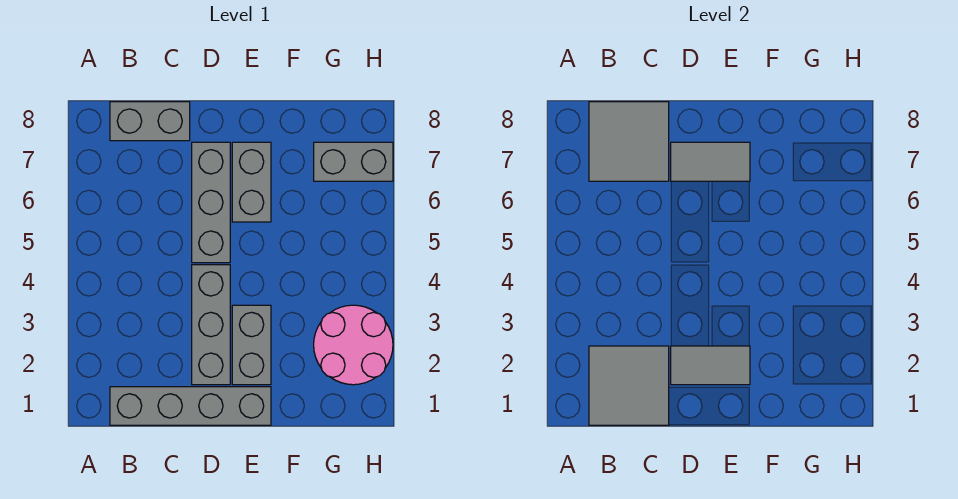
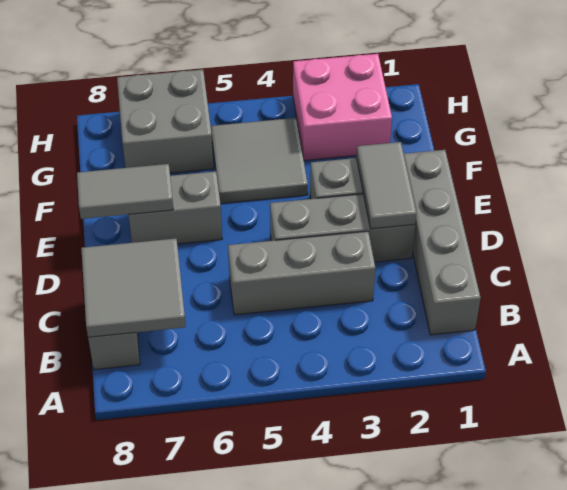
grey 2x2 tile [589,346,669,425] -> grey 2x2 tile moved to [211,118,308,204]
grey 1x3 brick [192,142,230,263] -> grey 1x3 brick moved to [228,231,375,315]
grey 1x2 tile [671,142,750,181] -> grey 1x2 tile turned to [77,164,173,219]
pink 2x2 round brick [314,305,393,385] -> pink 2x2 brick [293,54,392,160]
grey 1x2 brick [314,142,393,181] -> grey 2x2 brick [117,69,213,173]

